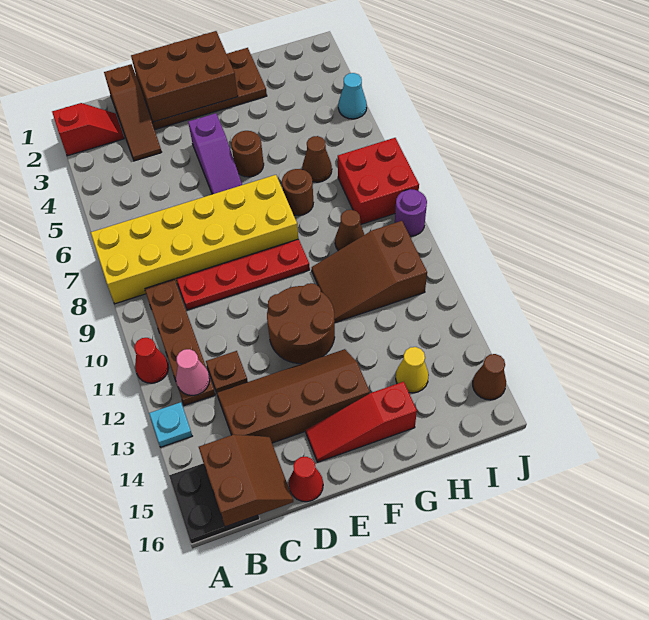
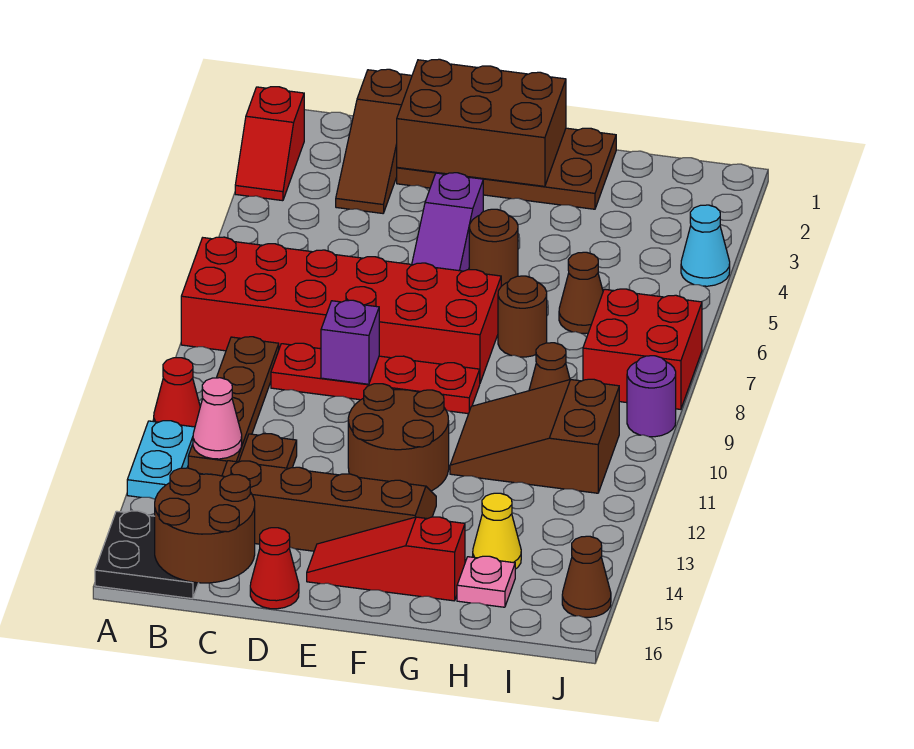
red 1x2 slope [52,103,124,156] -> red 1x2 slope turned to [235,87,304,201]
yellow 2x6 brick [91,175,298,304] -> red 2x6 brick [181,237,501,383]
cyan 1x1 plate [149,402,192,447] -> cyan 1x2 plate [127,421,195,499]
brown 2x2 slope [199,435,293,527] -> brown 2x2 round brick [155,468,255,583]
none -> purple 1x1 brick [321,300,379,384]
none -> pink 1x1 plate [457,556,515,607]

